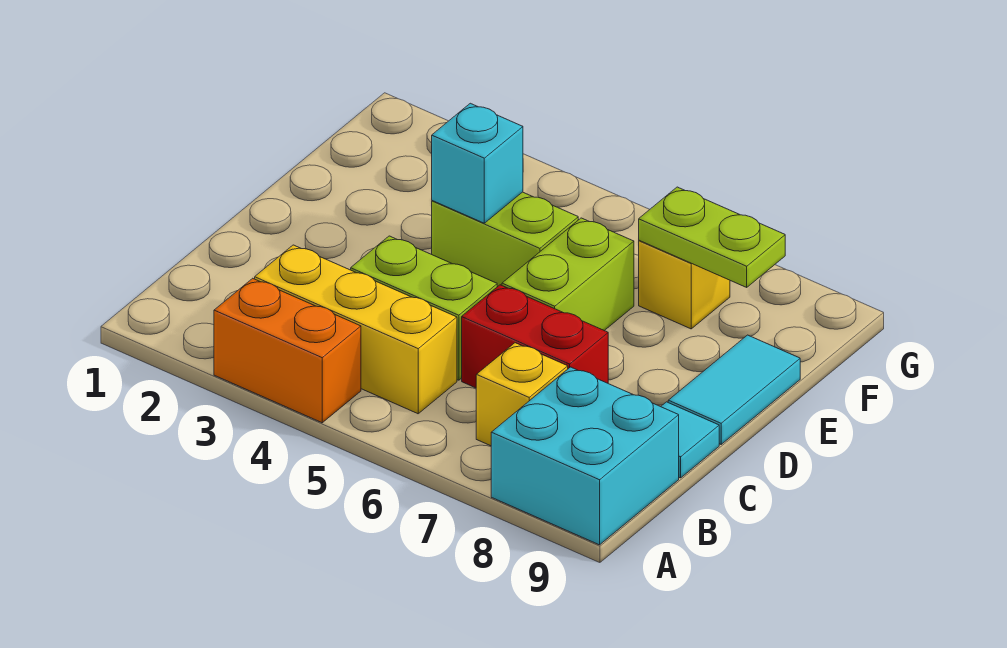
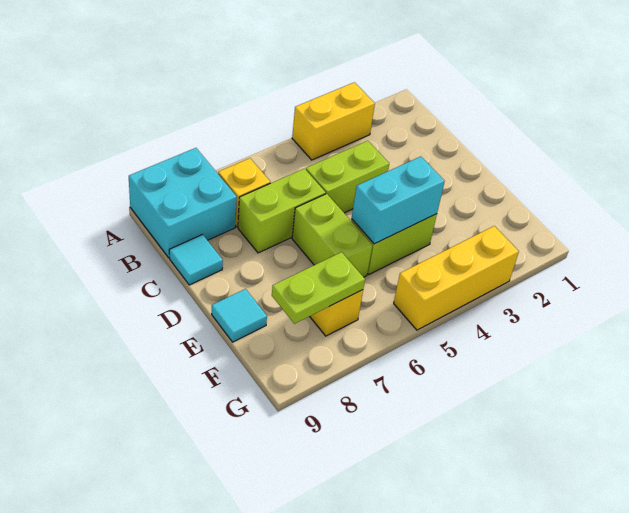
orange 1x2 brick [214,278,361,423] -> yellow 1x2 brick [292,82,375,160]
yellow 1x3 brick [255,245,457,414] -> yellow 1x3 brick moved to [394,226,519,330]
red 1x2 brick [462,285,608,388] -> lime 1x2 brick [238,169,326,253]
cyan 1x2 tile [668,335,800,444] -> cyan 1x1 tile [212,289,267,342]
cyan 1x1 brick [432,103,523,223] -> cyan 1x2 brick [352,156,445,244]

